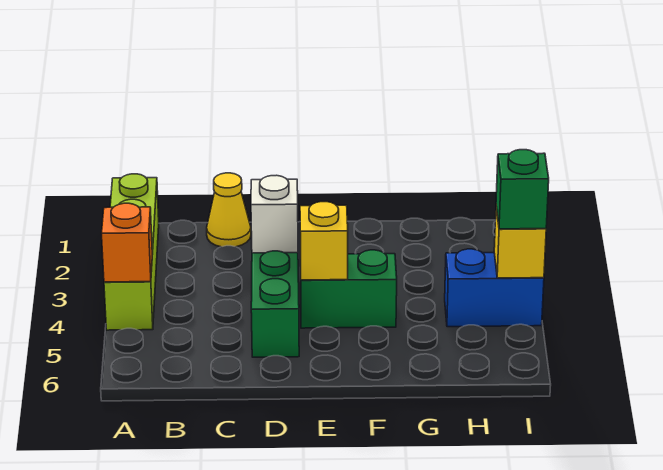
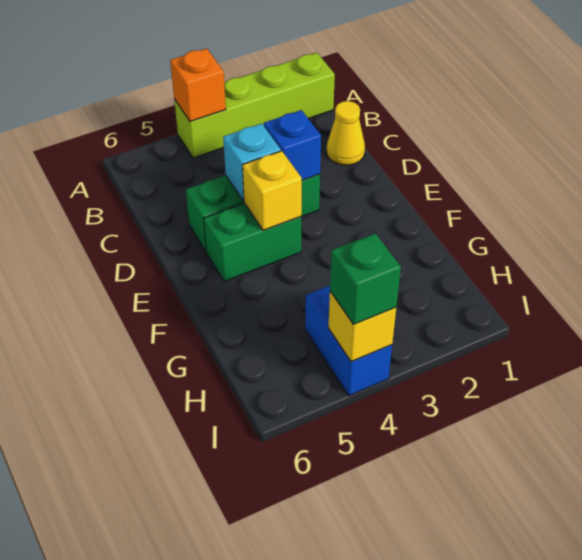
white 1x1 brick [251,175,298,253] -> blue 1x1 brick [264,110,321,180]
none -> cyan 1x1 brick [223,124,281,201]
green 1x2 brick [300,250,397,328] -> green 1x2 brick turned to [204,203,301,281]

